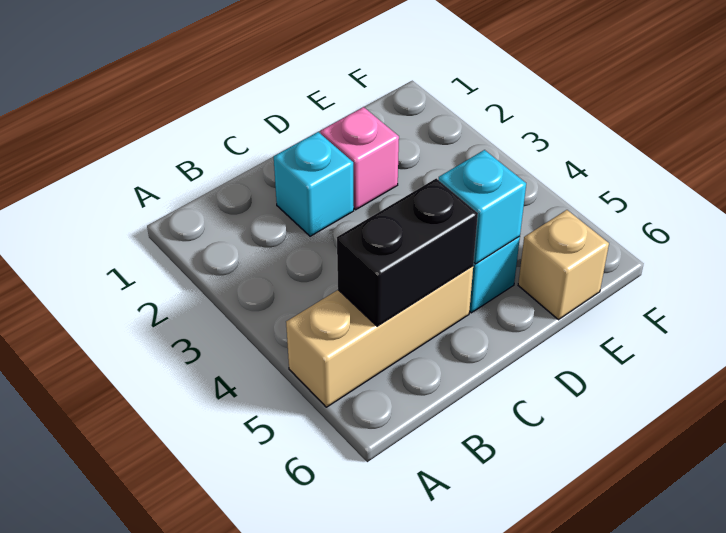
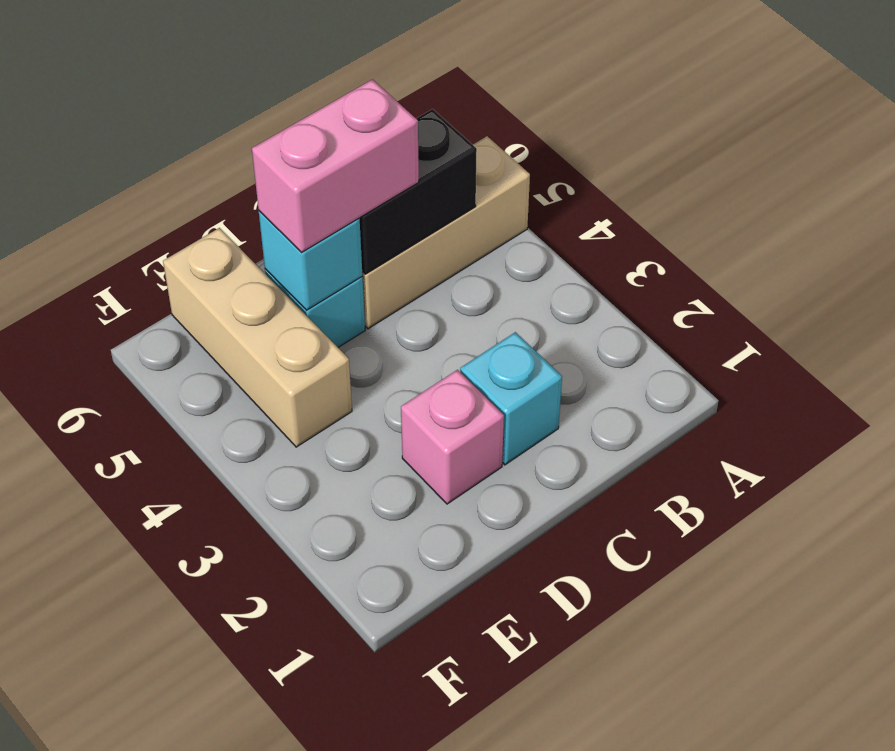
none -> pink 1x2 brick [252,80,419,252]
tan 1x1 brick [518,210,609,320] -> tan 1x3 brick [163,228,352,447]

